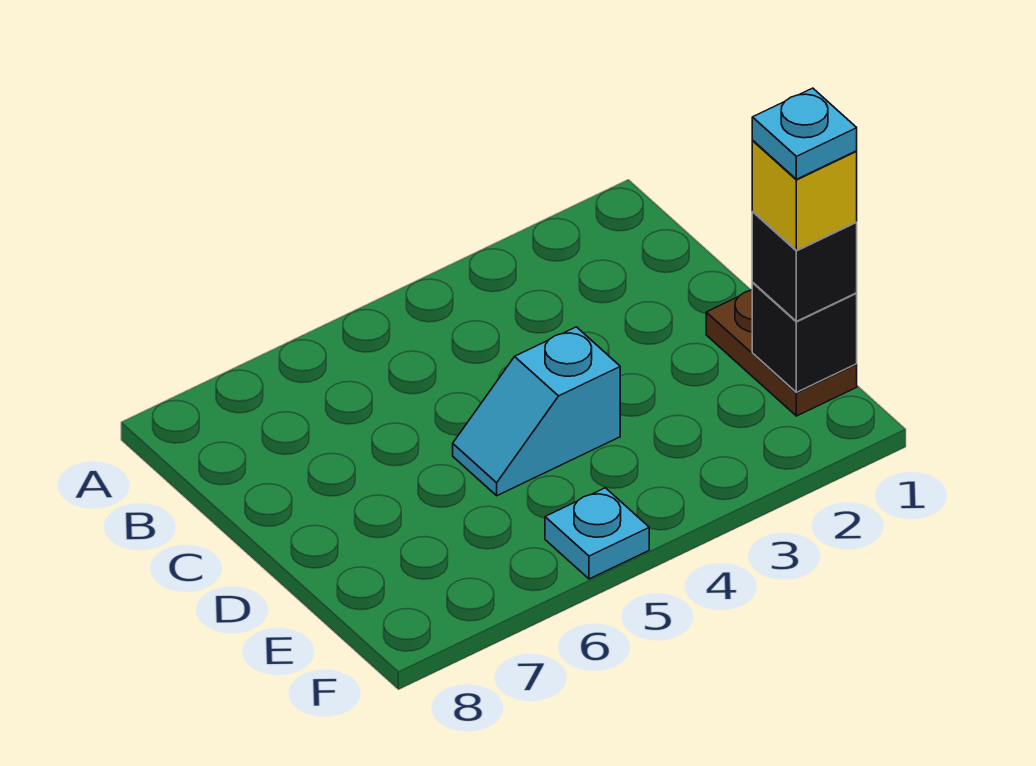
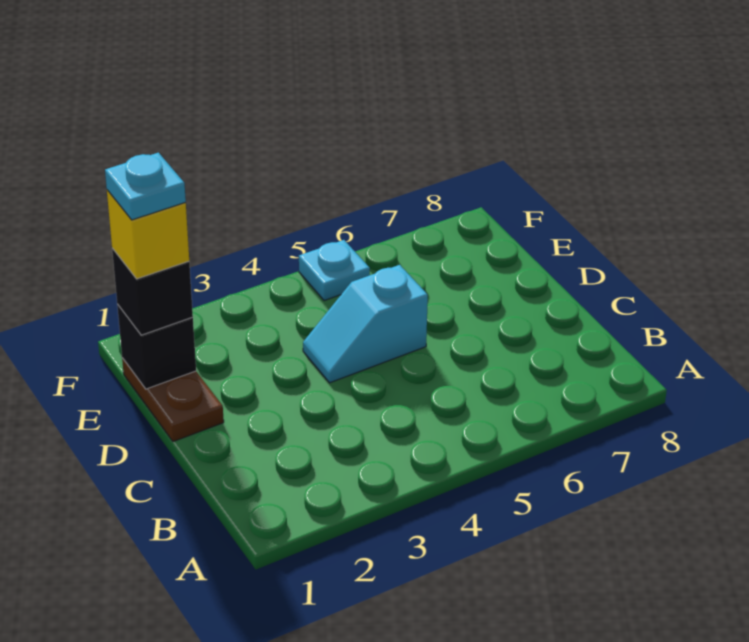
cyan 1x2 slope [453,327,620,496] -> cyan 1x2 slope turned to [303,265,428,383]

